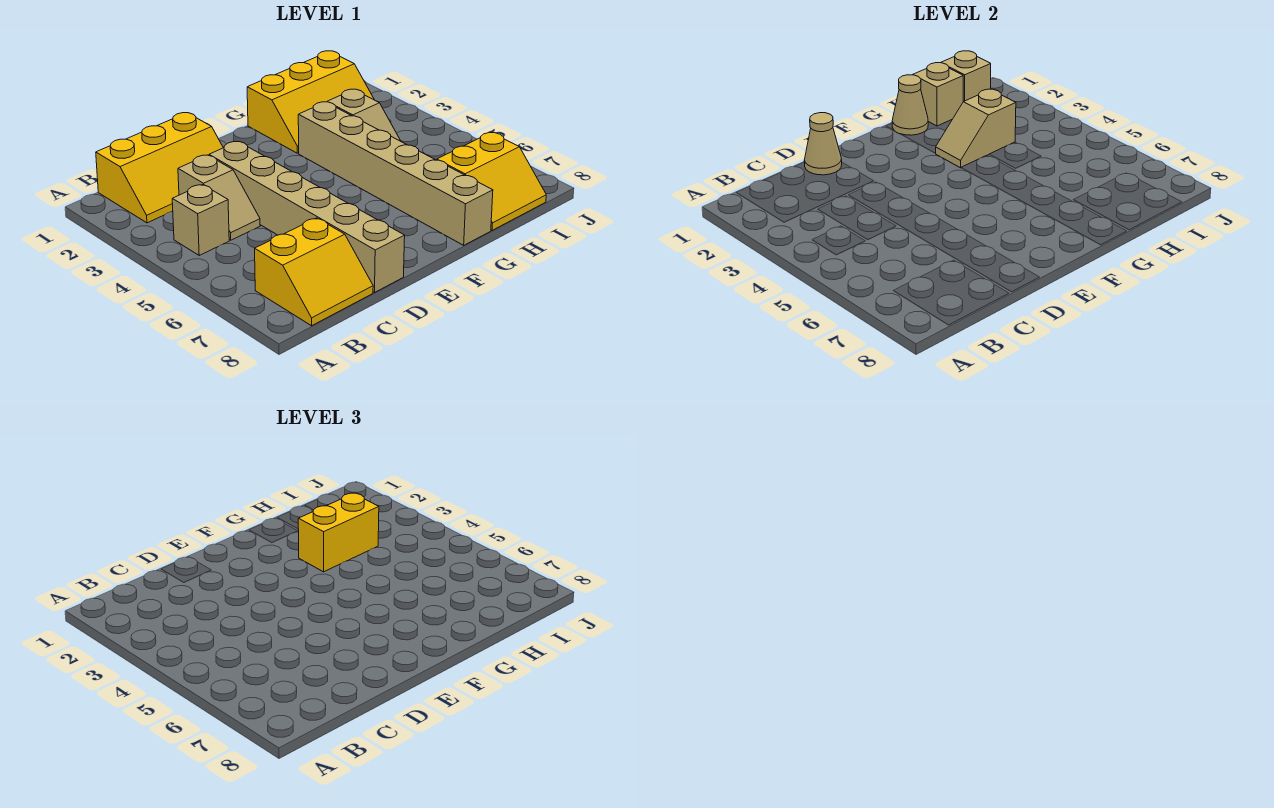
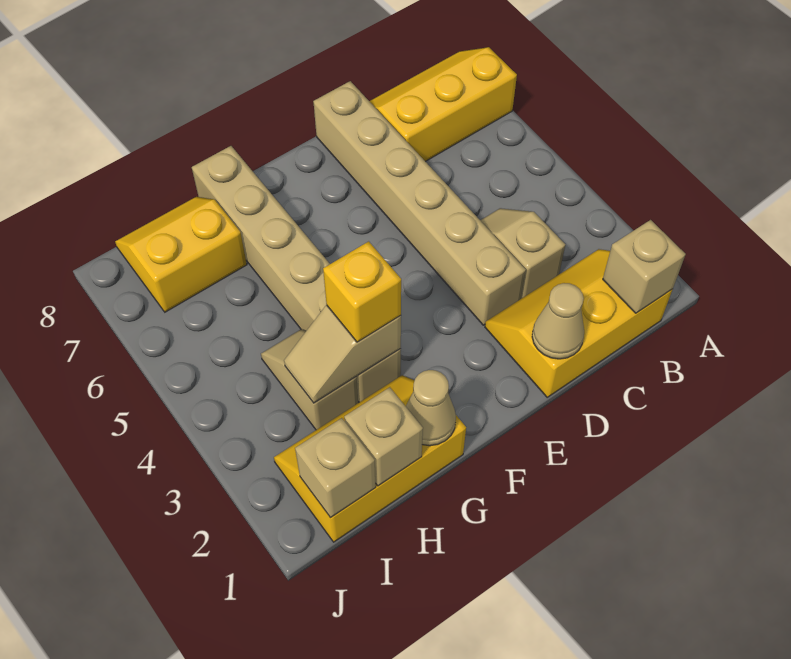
tan 1x1 brick [172,185,229,255] -> tan 1x1 brick moved to [603,220,686,313]
yellow 2x2 slope [255,218,373,326] -> yellow 2x3 slope [369,47,517,162]
tan 1x2 slope [935,89,1016,168] -> tan 1x2 slope turned to [284,305,401,403]
yellow 1x2 brick [298,493,379,572] -> yellow 1x1 brick [323,241,401,342]

